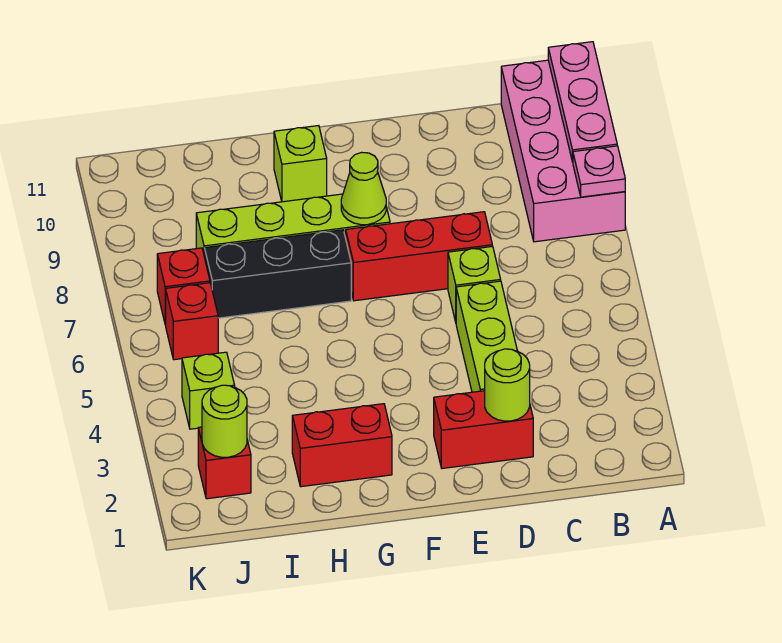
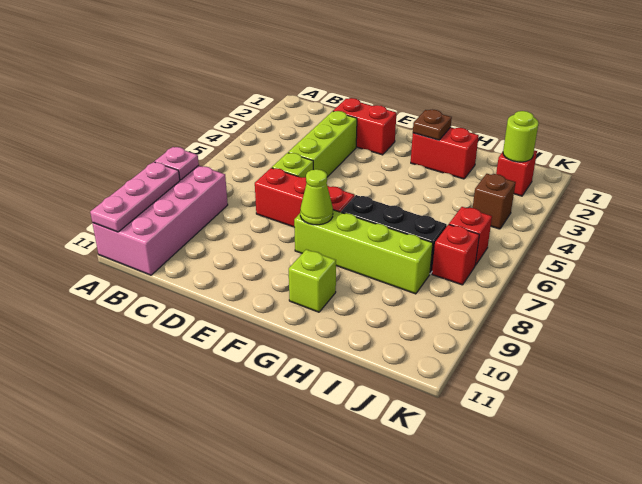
lime 1x1 round brick [485,349,530,421] -> none
none -> brown 1x1 plate [413,110,452,140]
lime 1x1 brick [182,352,235,429] -> brown 1x1 brick [473,174,516,229]

